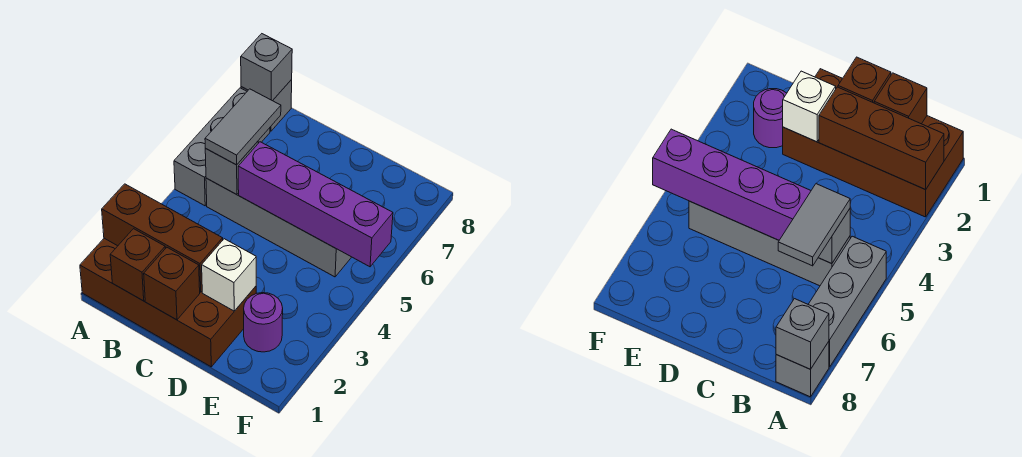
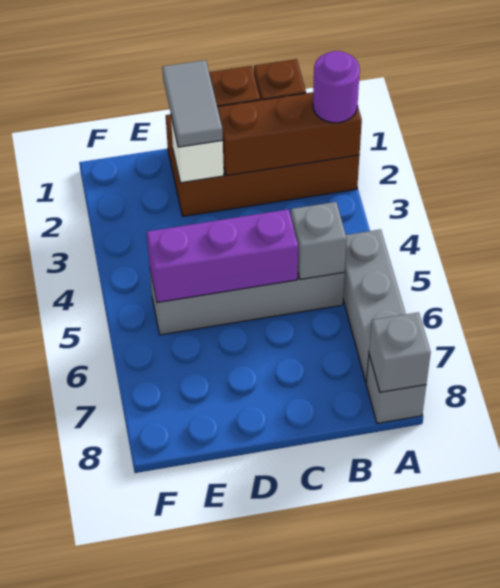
grey 1x2 tile [205,89,281,165] -> grey 1x2 tile moved to [162,60,223,147]
purple 1x4 brick [238,142,393,267] -> purple 1x3 brick [147,209,298,303]
purple 1x1 round brick [244,293,283,352] -> purple 1x1 round brick moved to [313,51,360,123]

